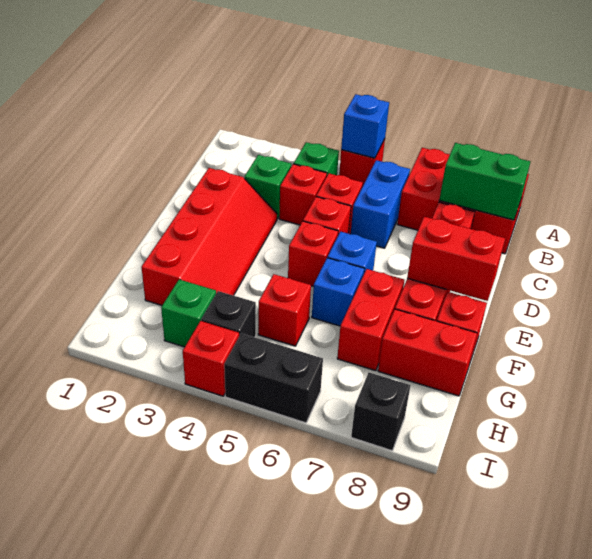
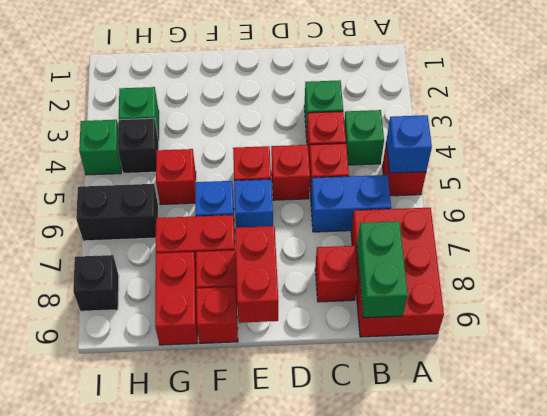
red 2x4 slope [141,168,277,305] -> none
red 1x1 brick [183,321,239,396] -> green 1x1 brick [79,120,121,175]
black 1x2 brick [224,333,323,423] -> black 1x2 brick turned to [76,184,158,241]

